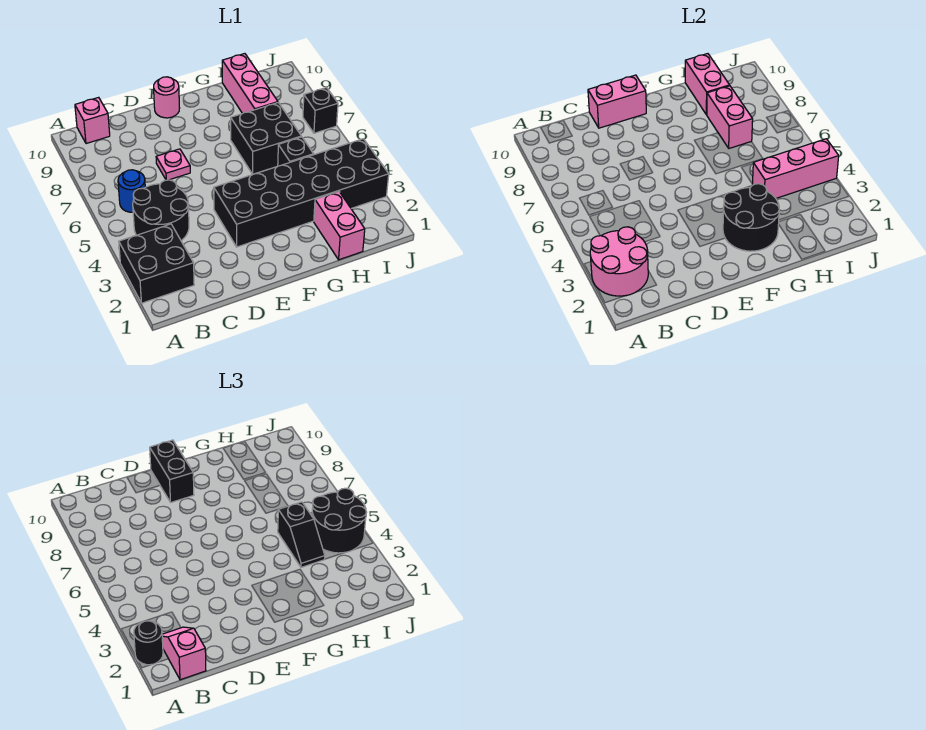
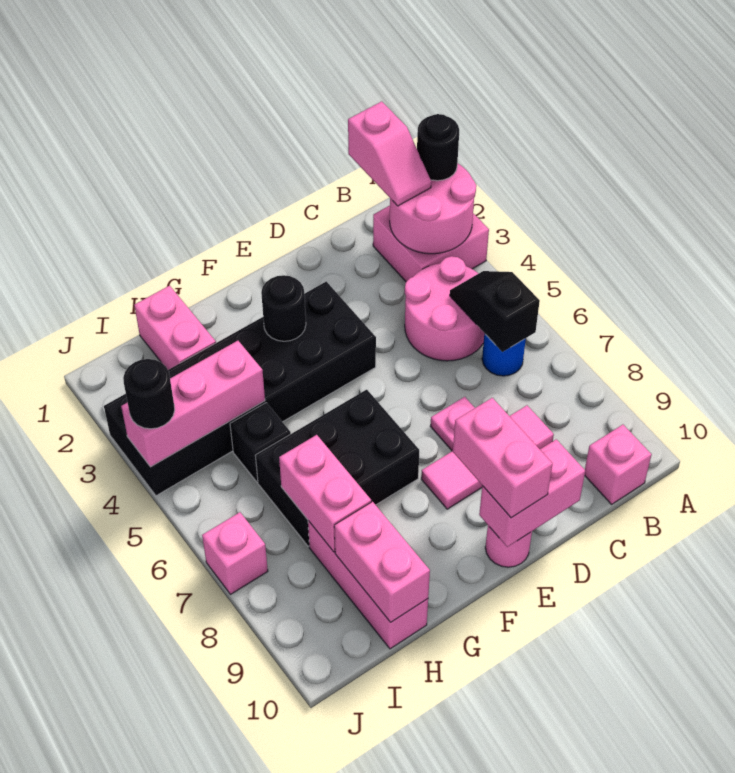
black 2x2 brick [119,224,194,303] -> pink 2x2 brick [373,206,489,282]
black 2x2 round brick [133,180,189,241] -> pink 2x2 round brick [405,256,484,361]
none -> pink 1x3 tile [421,405,554,509]
black 1x2 brick [150,440,194,502] -> pink 1x2 brick [453,398,552,518]
black 2x2 round brick [723,184,779,251] -> black 1x1 round brick [261,275,306,341]
black 2x2 brick [231,103,301,174] -> black 2x3 brick [255,390,419,546]
black 1x2 slope [278,502,325,567] -> black 1x2 slope moved to [450,271,540,352]
black 2x2 round brick [312,488,367,553] -> black 1x1 round brick [123,359,175,429]
black 1x1 brick [303,88,338,133] -> pink 1x1 brick [202,512,268,594]

